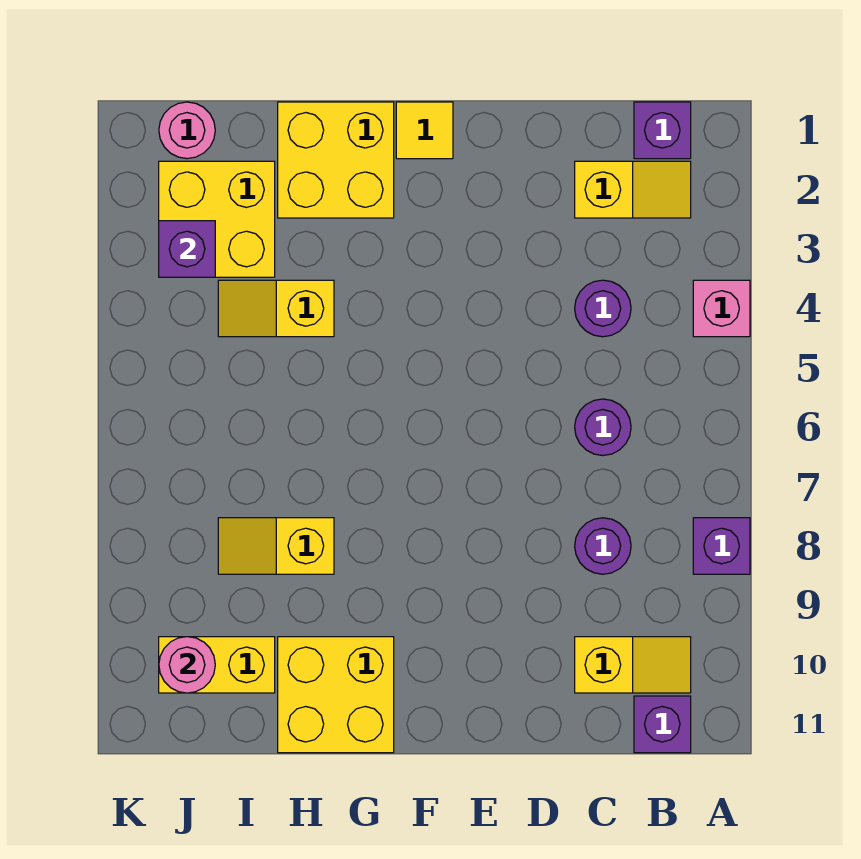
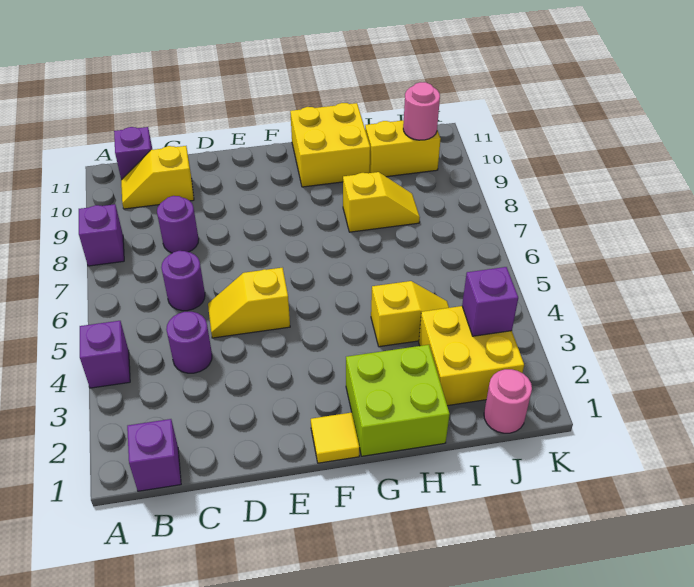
pink 1x1 brick [693,280,750,337] -> purple 1x1 brick [80,321,130,388]
yellow 1x2 slope [575,161,691,218] -> yellow 1x2 slope moved to [208,268,290,338]
yellow 2x2 brick [278,102,394,218] -> lime 2x2 brick [346,345,450,456]

